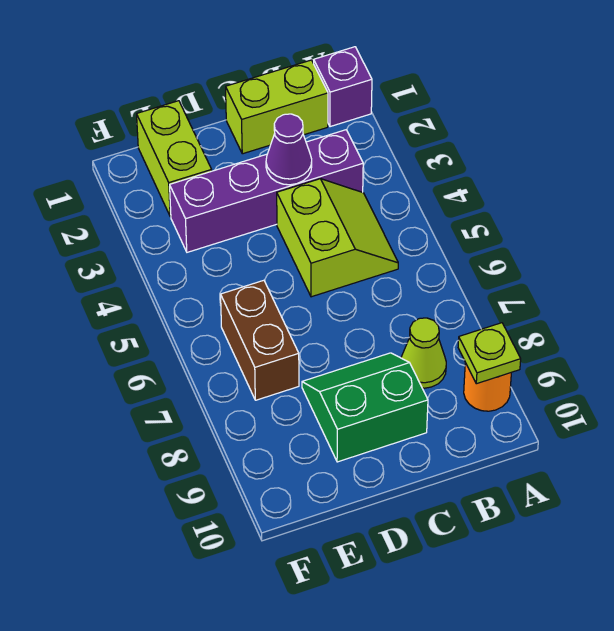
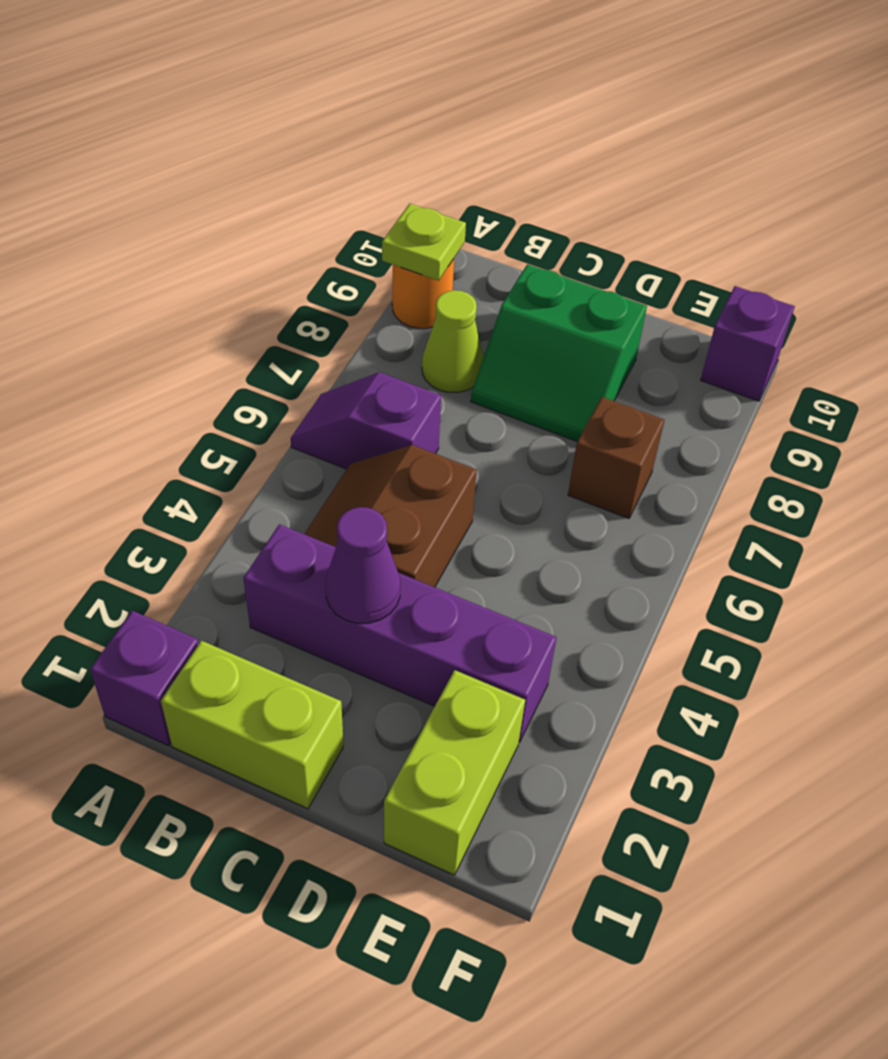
none -> purple 1x2 slope [291,372,441,469]
lime 2x2 slope [277,179,398,297] -> brown 2x2 slope [305,445,477,587]
brown 1x2 brick [221,280,299,400] -> brown 1x1 brick [568,397,664,518]
none -> purple 1x1 brick [701,286,795,401]

